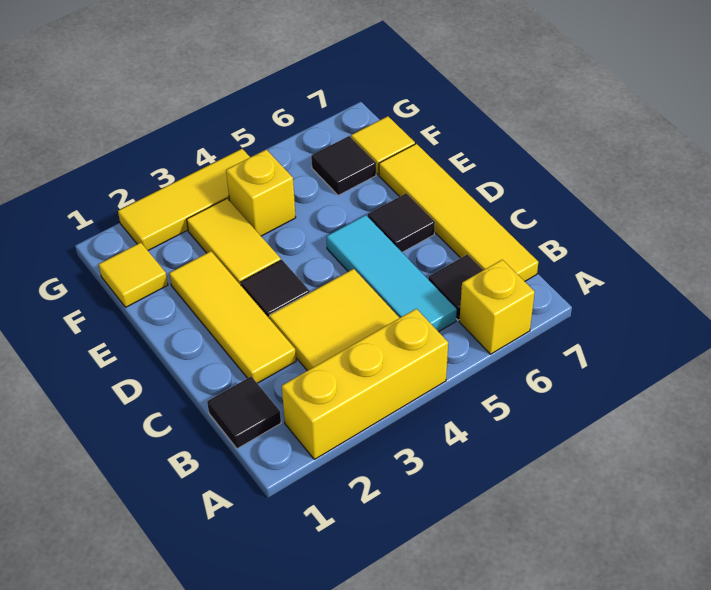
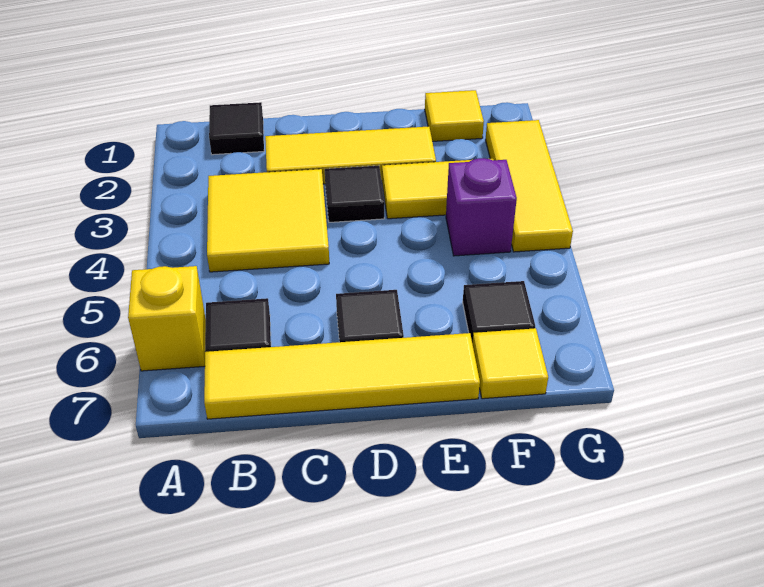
yellow 1x3 brick [282,309,448,459] -> none
cyan 1x3 tile [326,215,457,332] -> none
yellow 1x1 brick [226,149,296,236] -> purple 1x1 brick [446,158,517,256]

